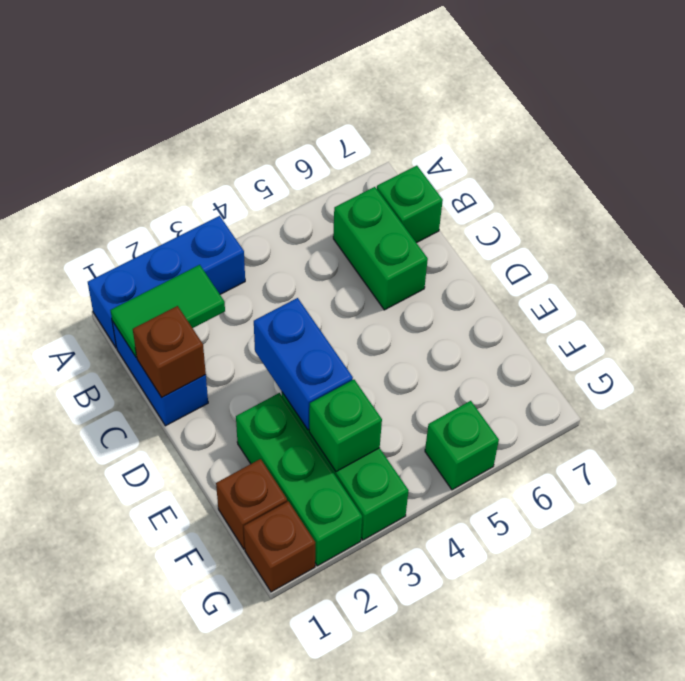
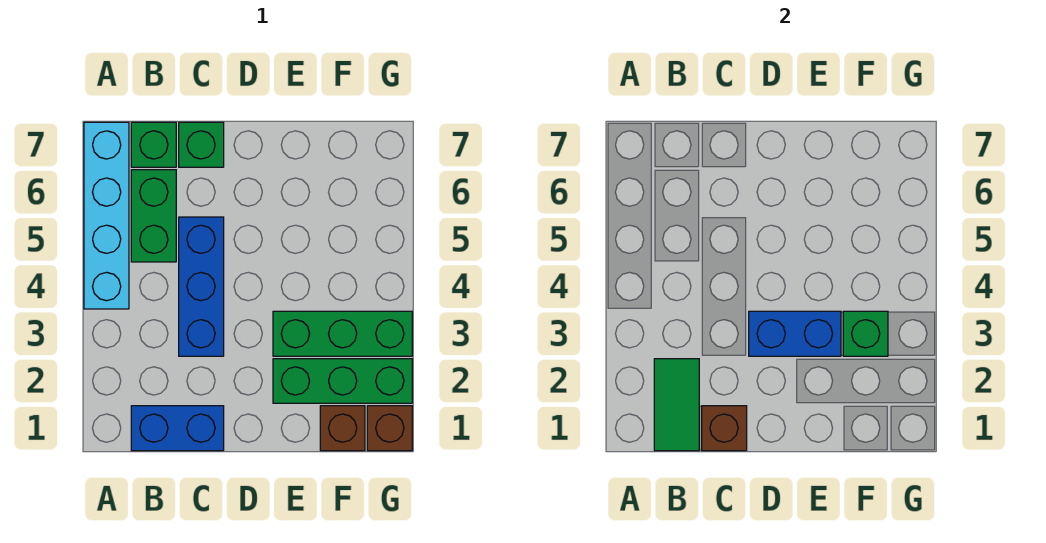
blue 1x3 brick [88,216,245,348] -> blue 1x3 brick moved to [179,217,224,356]
none -> cyan 1x4 brick [84,122,129,309]
green 1x2 brick [333,187,428,310] -> green 1x2 brick turned to [131,170,176,262]
green 1x1 brick [425,401,499,490] -> green 1x1 brick moved to [179,122,224,167]

